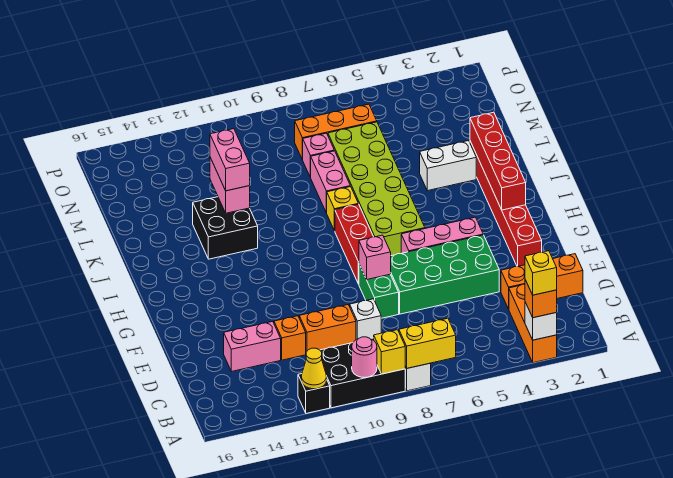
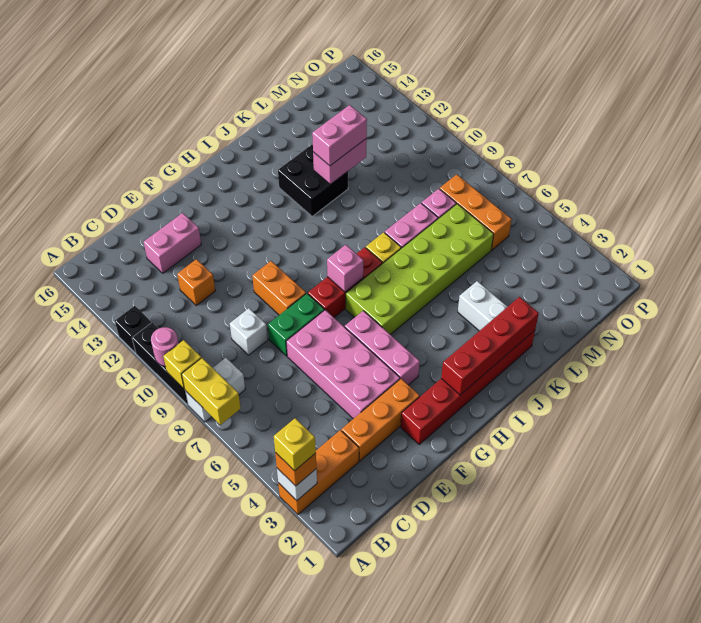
black 2x3 brick [320,338,405,408] -> black 1x3 brick [132,323,188,404]
yellow 1x1 cone [301,348,327,389] -> none
orange 1x3 brick [501,254,583,309] -> orange 1x3 brick turned to [341,379,420,461]
orange 1x2 brick [299,305,356,352] -> orange 1x2 brick moved to [252,261,306,315]
pink 1x2 brick [224,321,281,372] -> pink 1x2 brick turned to [144,213,201,273]
green 2x4 brick [390,235,499,314] -> pink 2x4 brick [286,310,400,419]
pink 1x1 brick [359,235,391,279] -> pink 1x1 brick moved to [327,245,364,292]

